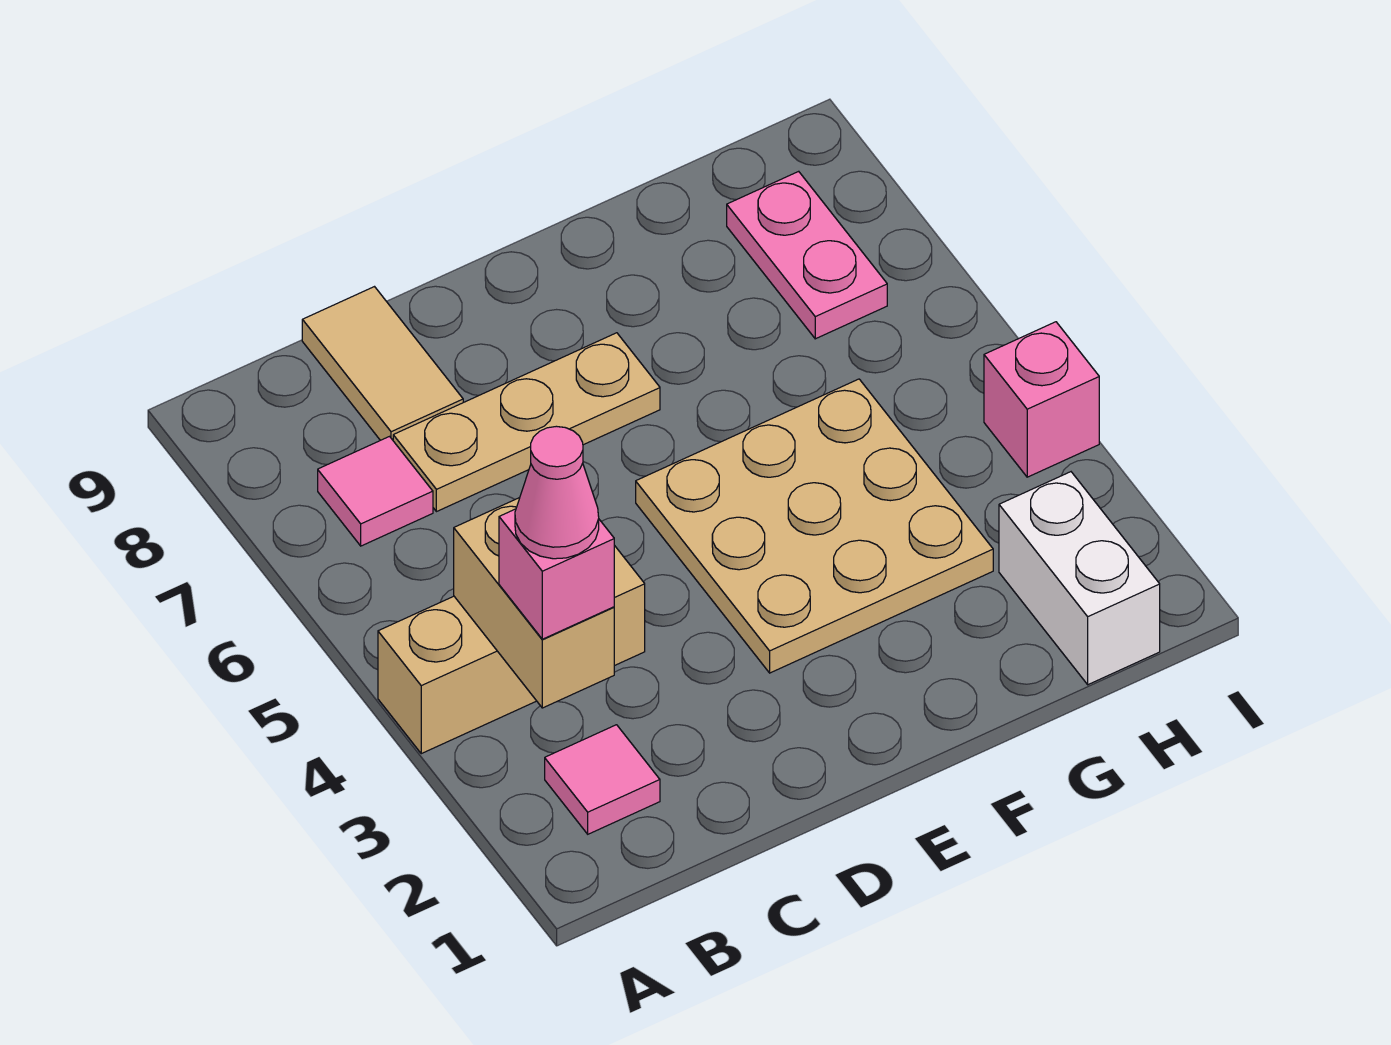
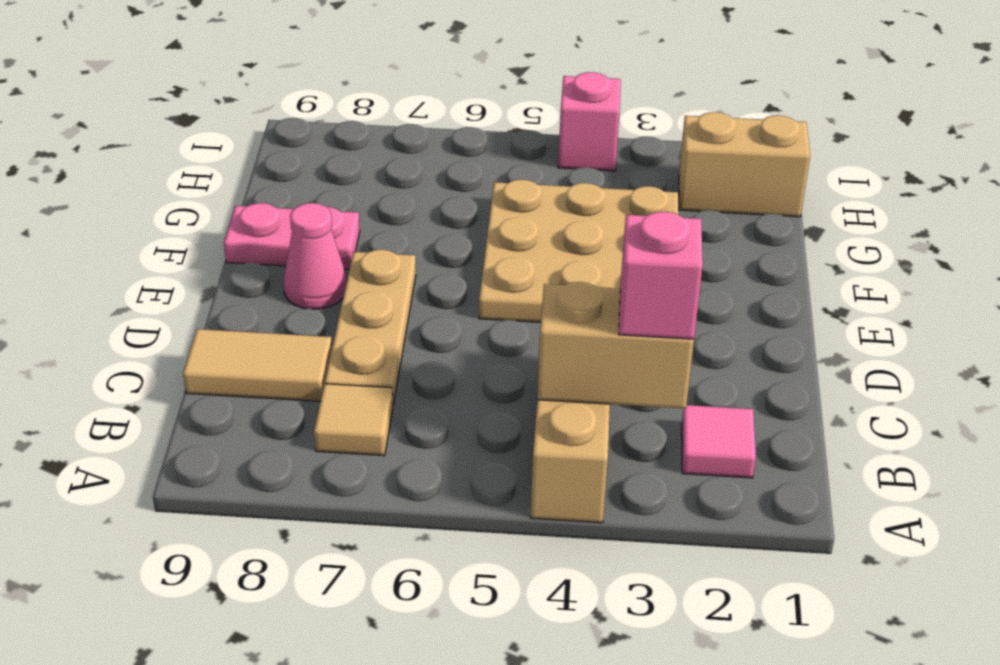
pink 1x1 cone [515,426,599,559] -> pink 1x1 cone moved to [284,203,347,309]
pink 1x1 tile [318,437,433,546] -> tan 1x1 tile [314,384,393,456]
white 1x2 brick [999,472,1160,685] -> tan 1x2 brick [679,112,810,217]
pink 1x2 plate [727,171,887,339] -> pink 1x2 plate moved to [224,203,360,269]

